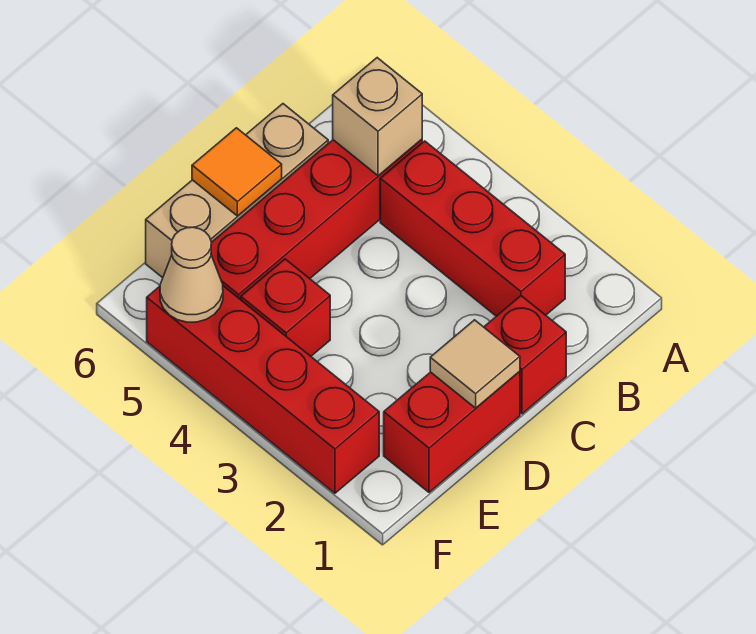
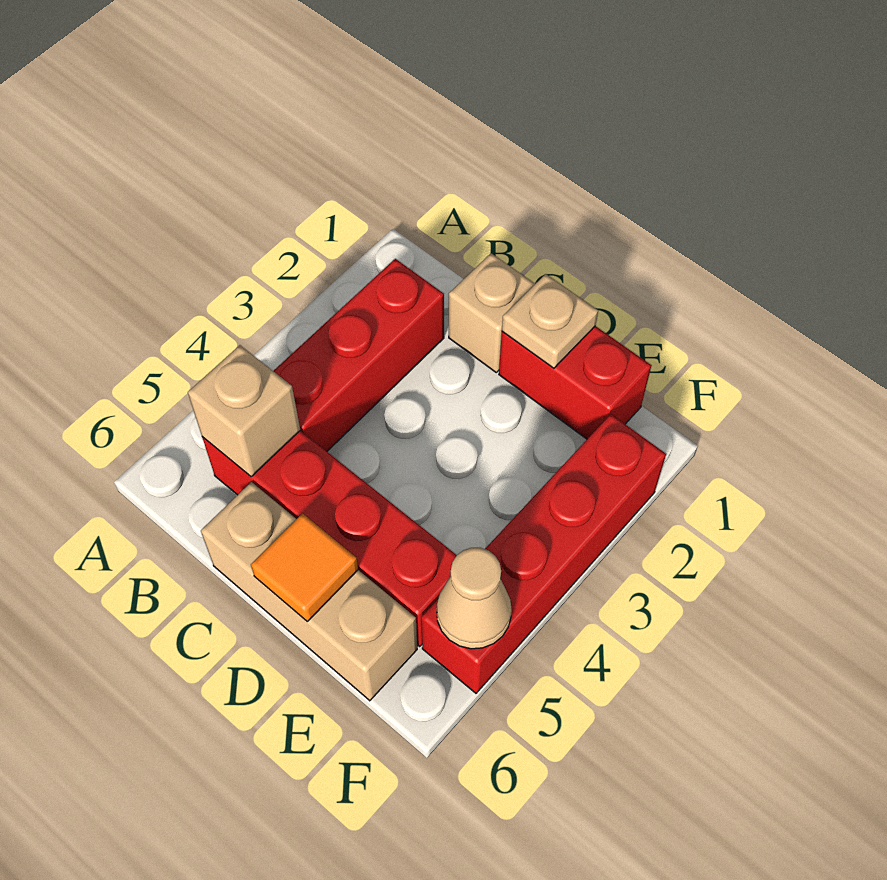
red 1x1 brick [484,296,566,414] -> tan 1x1 brick [449,253,535,372]
tan 1x1 tile [430,320,520,408] -> tan 1x1 plate [502,274,598,368]
red 1x1 brick [241,259,330,356] -> none

